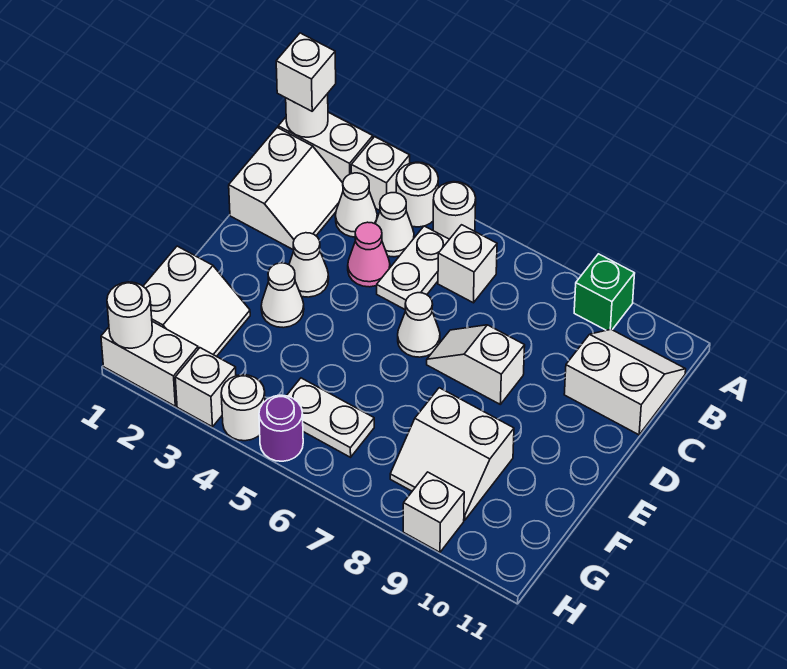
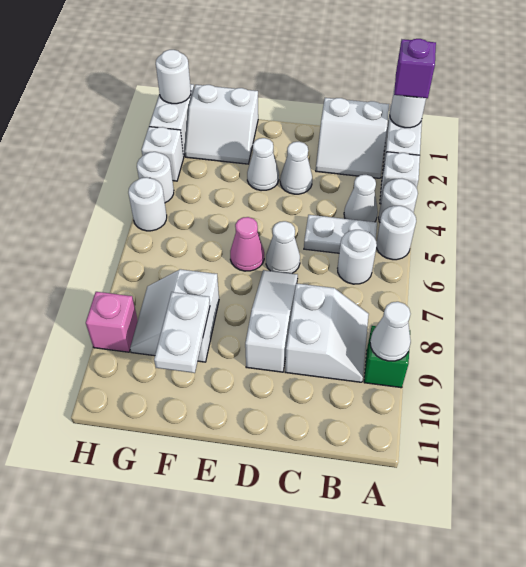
white 1x1 brick [276,33,336,111] -> purple 1x1 brick [394,39,436,98]
white 1x1 cone [335,173,377,237] -> white 1x1 cone moved to [370,302,411,361]
white 1x1 brick [438,225,497,303] -> white 1x1 round brick [338,230,377,284]
white 2x2 slope [564,329,686,435] -> white 2x2 slope moved to [285,283,369,382]
pink 1x1 cone [348,222,390,287] -> pink 1x1 cone moved to [230,217,264,271]
white 1x2 slope [427,325,525,404] -> white 1x3 slope [245,270,298,372]
white 1x2 plate [286,378,374,457] -> white 1x2 plate moved to [154,292,210,373]
purple 1x1 round brick [259,395,303,461] -> white 1x1 round brick [128,178,167,231]
white 1x1 brick [403,472,464,552] -> pink 1x1 brick [86,292,138,352]

